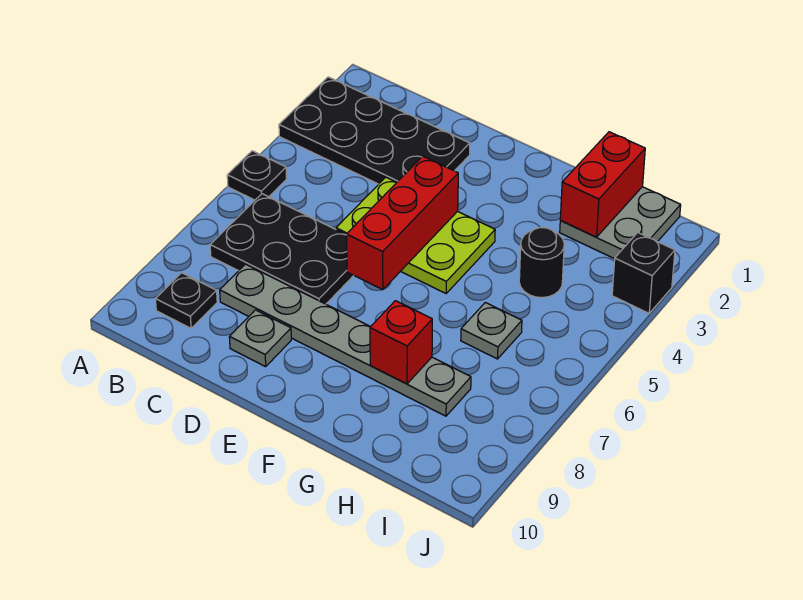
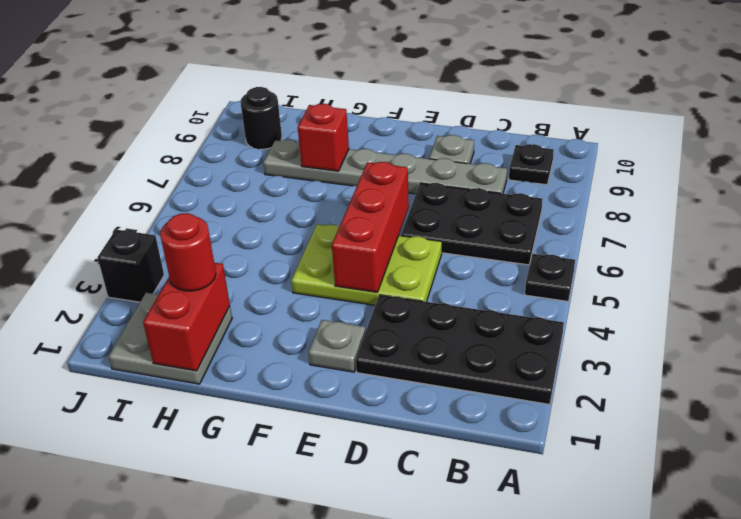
none -> red 1x1 round brick [160,213,216,291]
black 1x1 round brick [519,228,564,298] -> black 1x1 round brick moved to [240,87,282,149]
grey 1x1 plate [461,303,522,359] -> grey 1x1 plate moved to [308,320,366,372]

